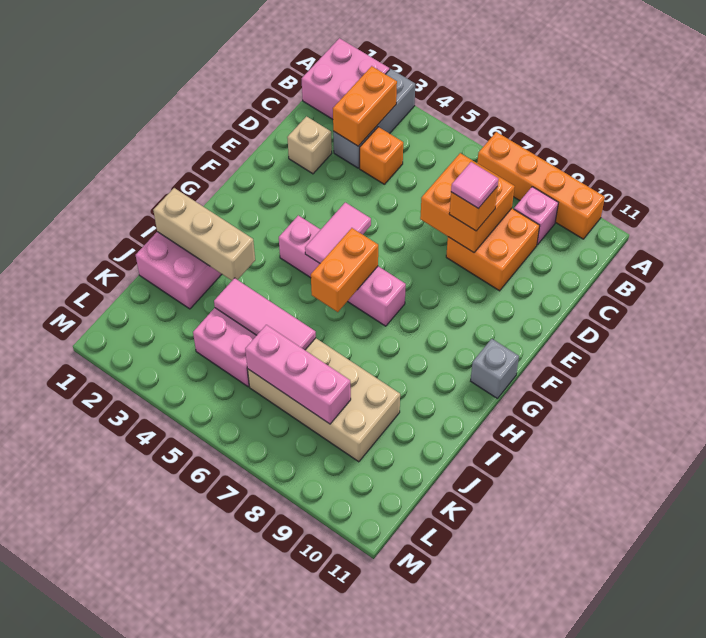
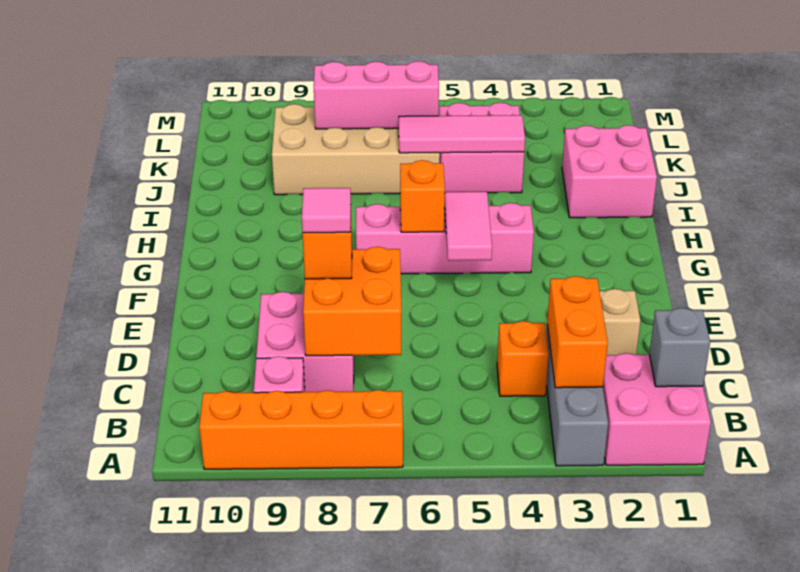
orange 2x2 brick [446,208,540,291] -> pink 2x2 brick [256,292,354,392]
orange 1x2 brick [311,228,378,312] -> orange 1x1 brick [400,160,445,232]
grey 1x1 brick [471,339,519,399] -> grey 1x1 brick moved to [649,308,710,387]
tan 1x3 brick [153,188,255,280] -> none

